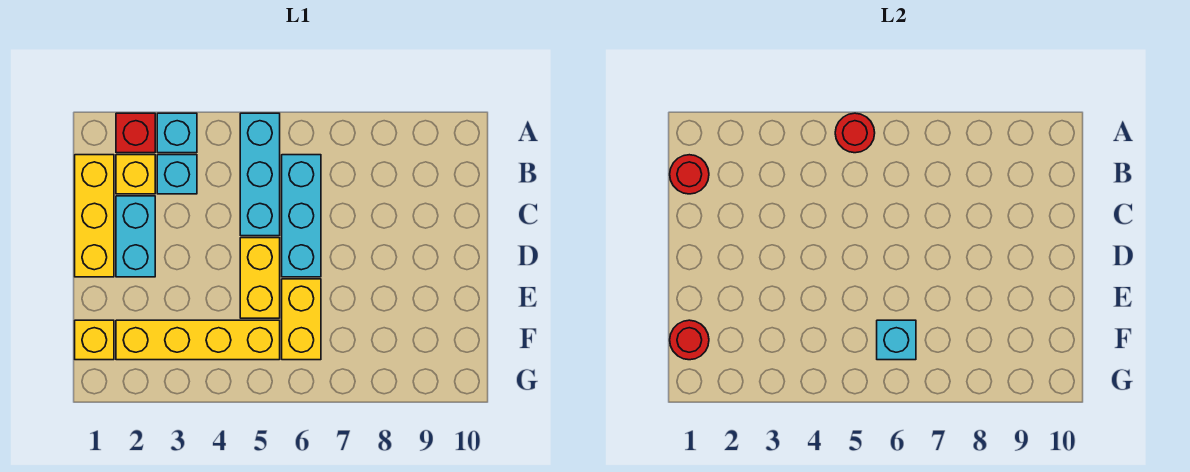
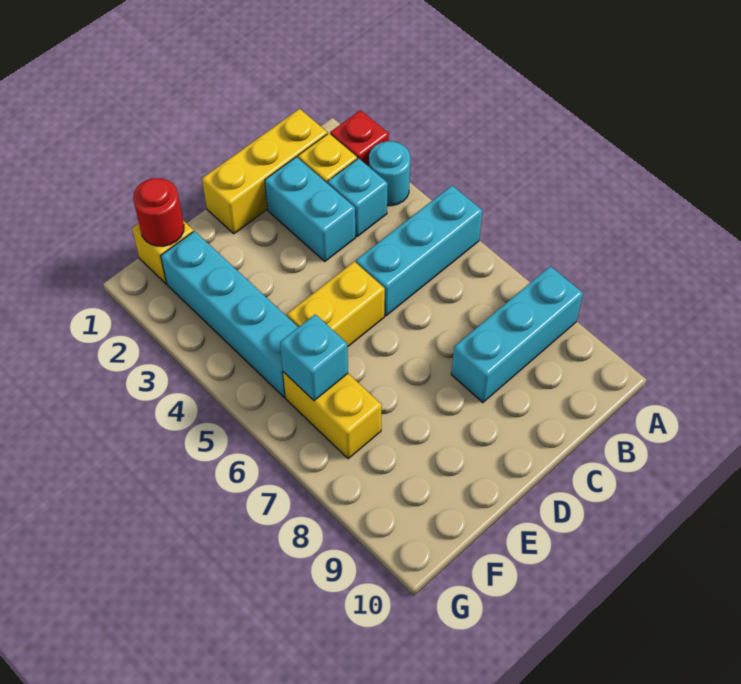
cyan 1x1 brick [157,113,197,153] -> cyan 1x1 round brick [369,141,410,206]
red 1x1 round brick [835,113,875,153] -> none
red 1x1 round brick [670,155,709,194] -> none
cyan 1x3 brick [282,155,321,277] -> cyan 1x3 brick moved to [451,266,583,403]
cyan 1x2 brick [116,196,155,277] -> cyan 1x2 brick turned to [265,157,355,261]
yellow 1x2 brick [282,279,321,360] -> yellow 1x2 brick turned to [283,372,382,459]
yellow 1x4 brick [116,320,280,360] -> cyan 1x4 brick [161,231,298,398]

